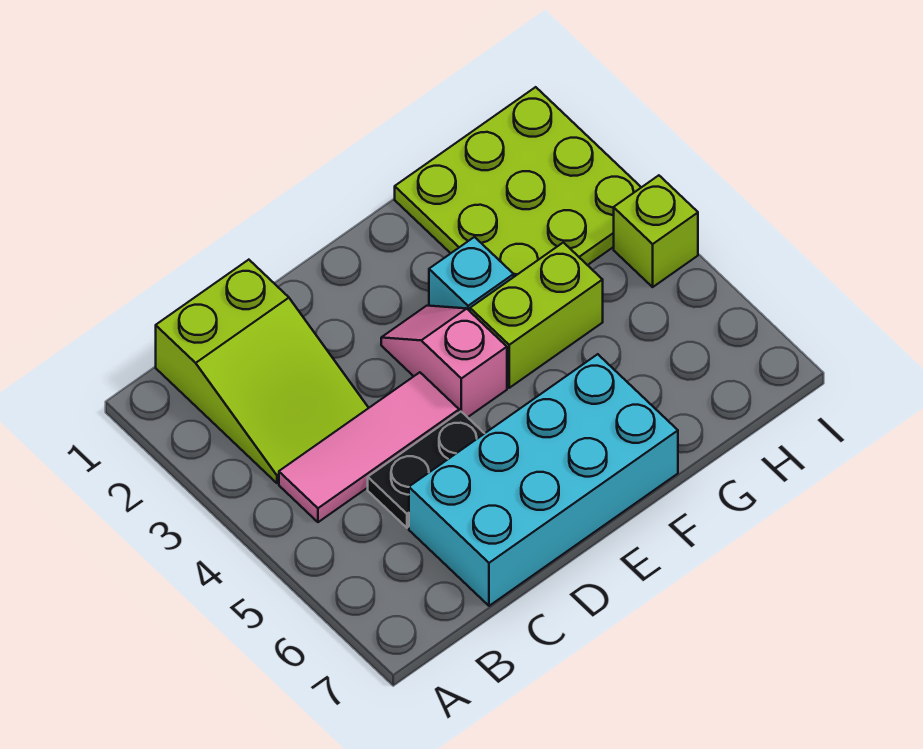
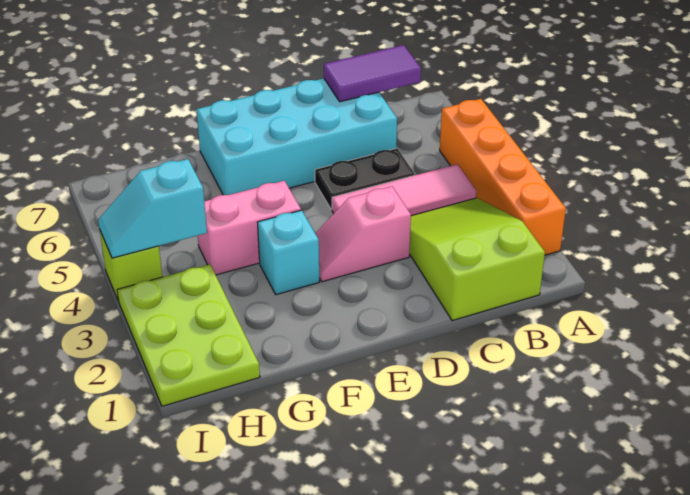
none -> orange 1x4 brick [440,99,566,255]
none -> purple 1x2 tile [324,45,421,102]
pink 1x2 slope [381,306,507,417] -> pink 1x2 slope turned to [315,186,411,282]
lime 1x2 brick [470,242,603,388] -> pink 1x2 brick [198,181,301,275]
lime 3x3 plate [395,87,641,277] -> lime 2x3 plate [117,264,260,406]
none -> cyan 1x2 slope [98,159,207,258]

